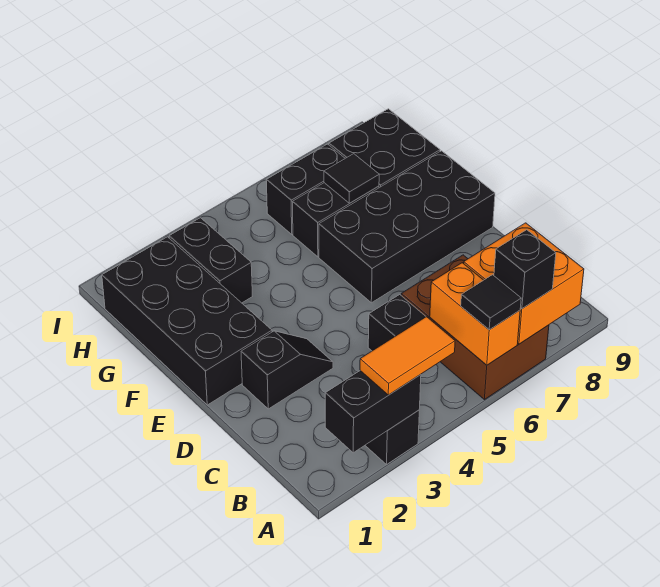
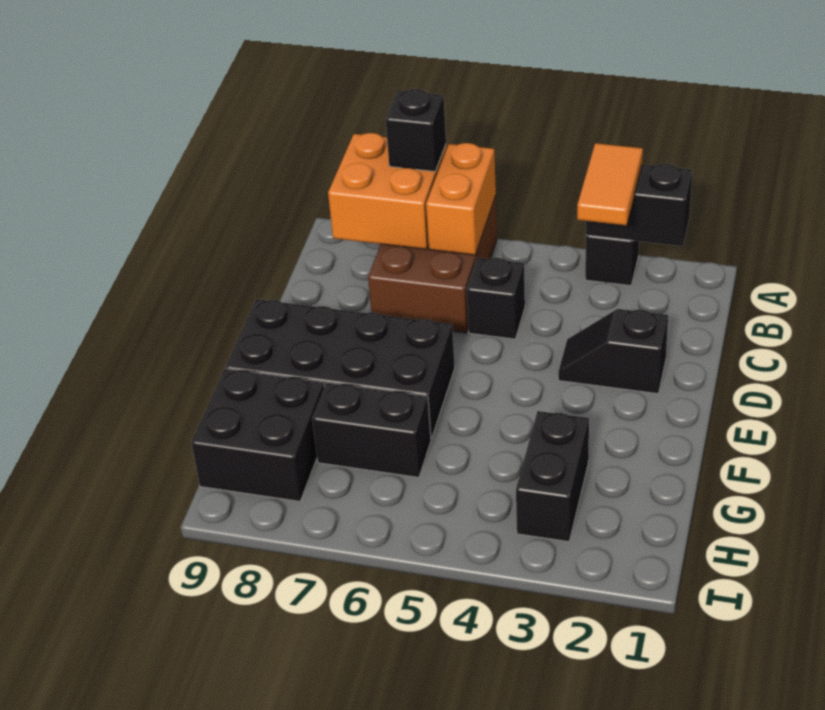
orange 1x2 tile [360,317,455,395] -> orange 1x2 tile turned to [577,143,643,225]
black 1x1 tile [461,275,521,330] -> none
black 2x4 brick [102,237,272,405] -> none
black 1x1 tile [324,154,379,203] -> none
black 1x2 brick [266,144,345,234] -> none

